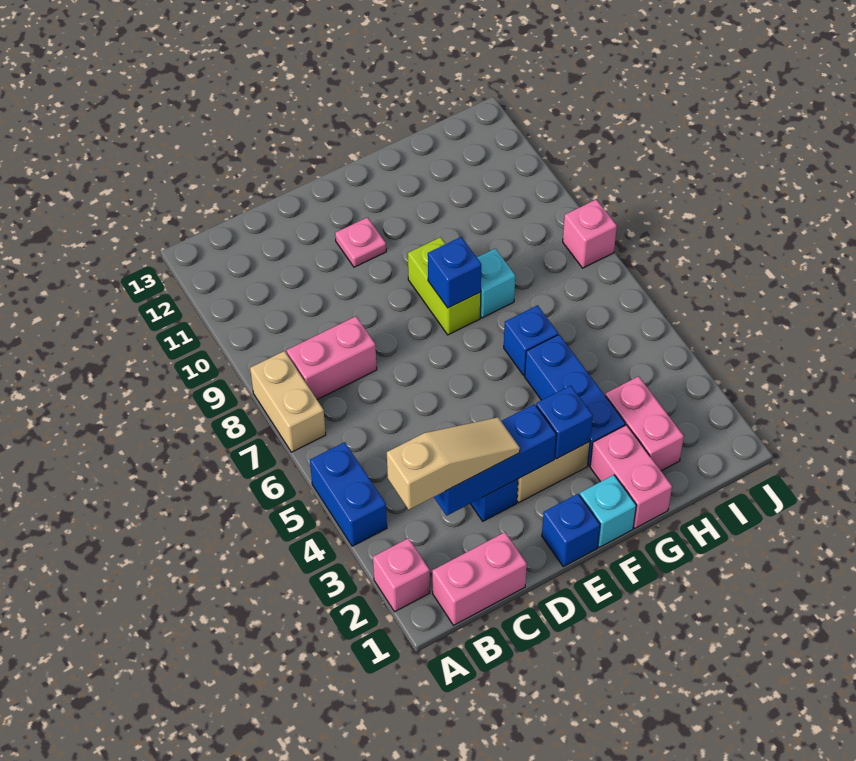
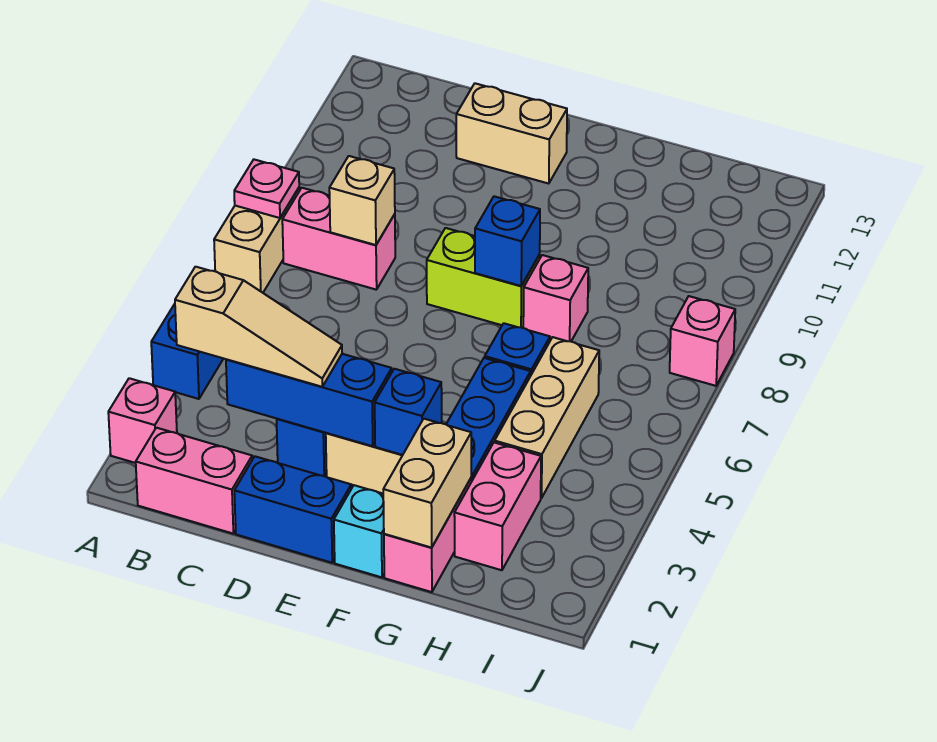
none -> tan 1x1 brick [329,156,395,245]
none -> tan 1x2 brick [456,83,567,184]
blue 1x1 brick [542,494,600,567] -> blue 1x2 brick [234,456,351,563]
pink 1x1 plate [335,217,386,267] -> pink 1x1 plate moved to [234,160,299,218]
lime 1x2 brick [408,237,481,335] -> lime 1x2 brick turned to [427,228,540,328]
none -> tan 1x2 brick [383,419,471,548]
cyan 1x1 brick [477,249,515,318] -> pink 1x1 brick [523,255,588,341]
none -> tan 1x3 brick [495,337,599,498]

